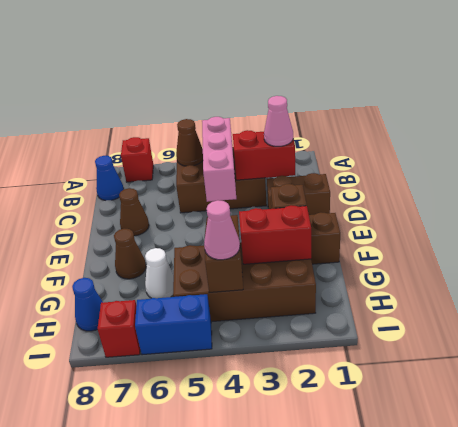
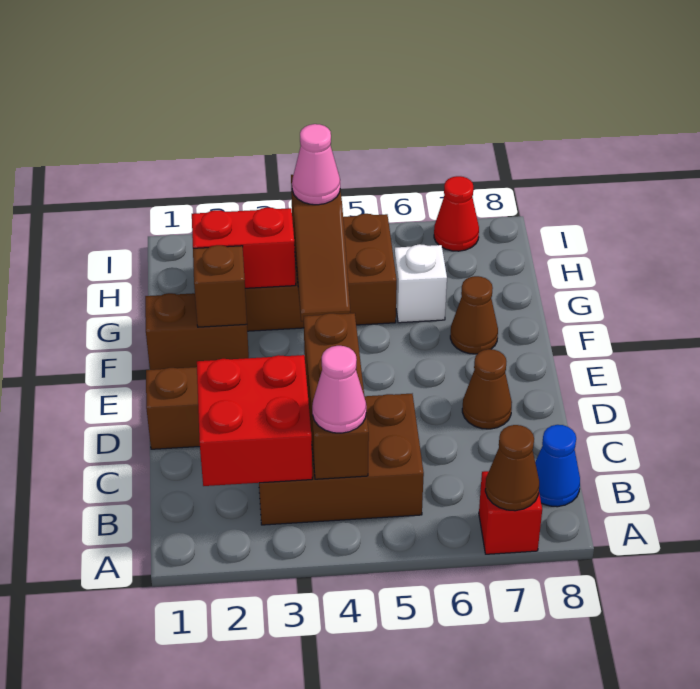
pink 1x3 brick [202,117,236,202] -> brown 1x3 brick [304,313,369,479]
brown 1x1 cone [176,119,203,166] -> brown 1x1 cone moved to [485,425,539,511]
red 1x2 brick [233,130,295,180] -> red 2x2 brick [197,355,312,486]
pink 1x1 cone [264,96,293,146] -> pink 1x1 cone moved to [312,346,366,433]
white 1x1 cone [145,248,174,298] -> white 1x1 brick [394,244,447,323]
blue 1x1 cone [72,278,103,331] -> none
blue 1x2 brick [135,294,212,355] -> none
red 1x1 brick [97,300,140,357] -> red 1x1 cone [434,176,479,251]

